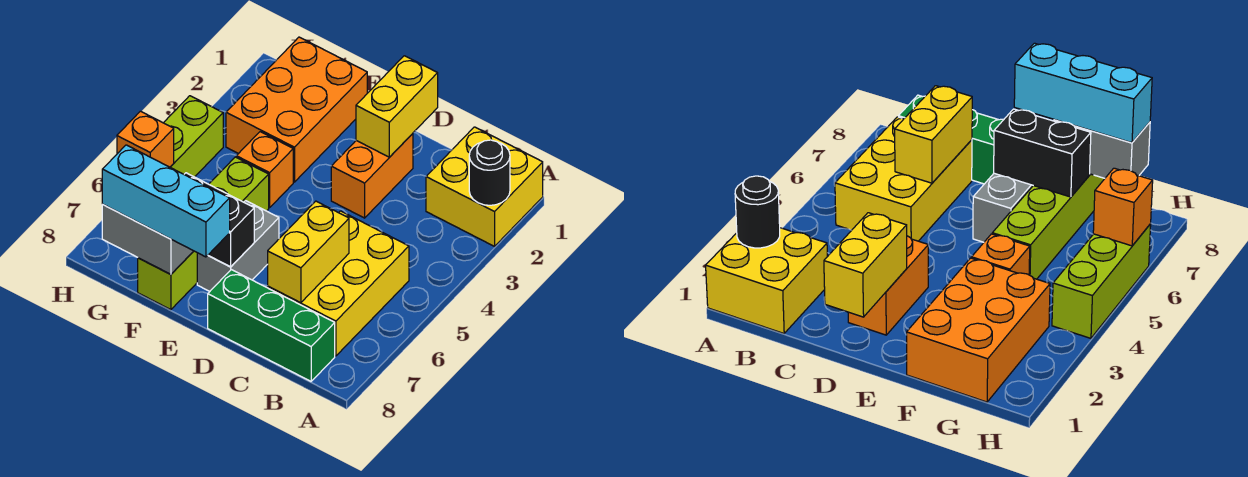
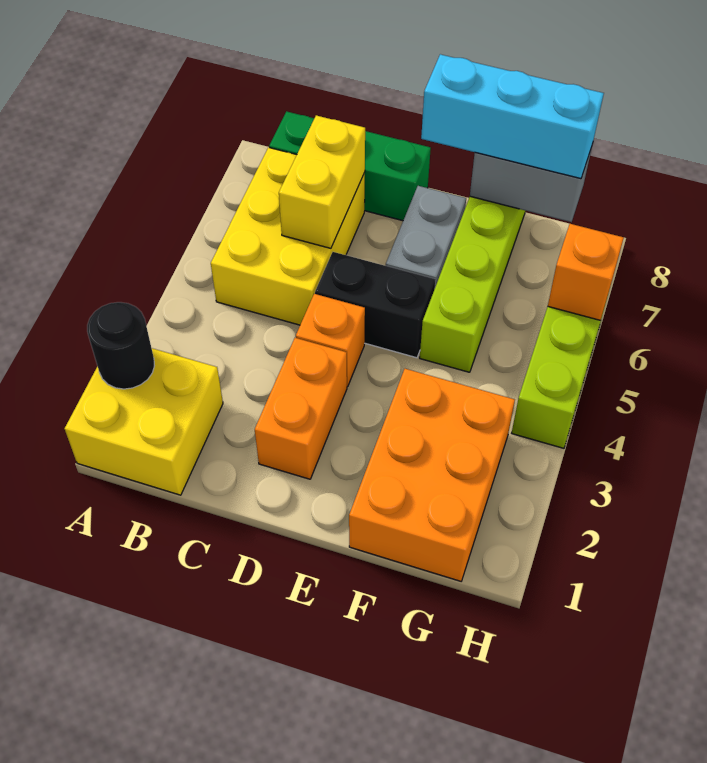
yellow 1x2 brick [356,56,438,157] -> none
black 1x2 brick [184,173,254,267] -> black 1x2 brick moved to [315,252,436,358]
orange 1x1 brick [236,132,293,207] -> orange 1x1 brick moved to [296,294,365,387]

